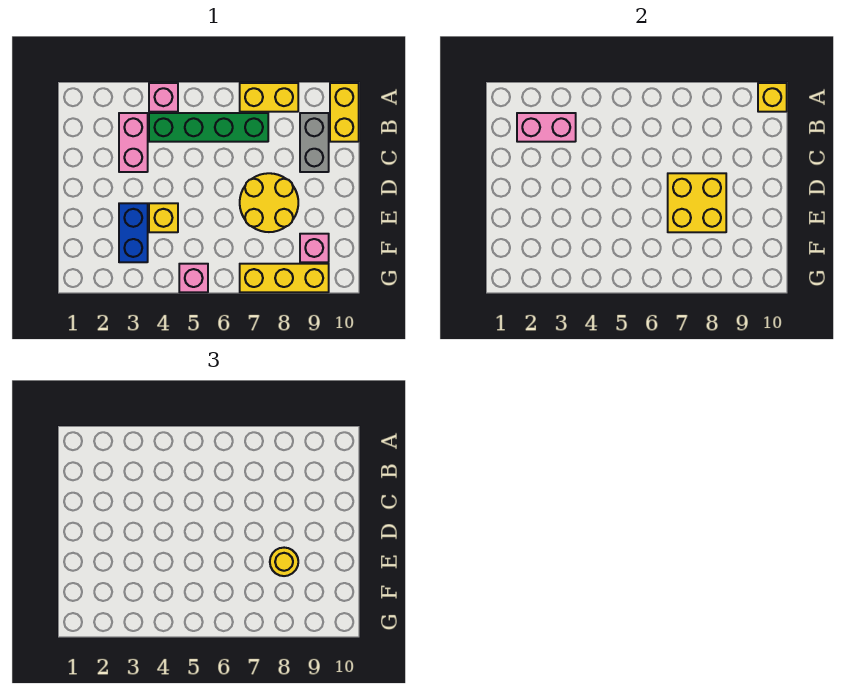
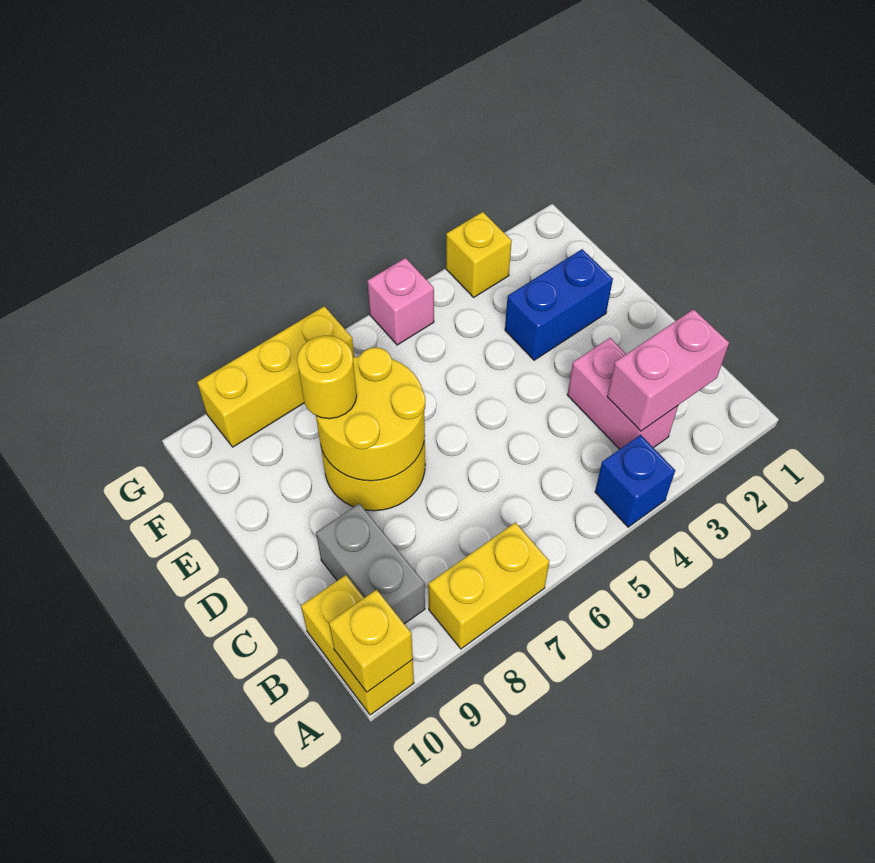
pink 1x1 brick [149,83,178,112] -> blue 1x1 brick [595,435,675,527]
green 1x4 brick [149,113,268,142] -> none
yellow 2x2 brick [668,173,726,232] -> yellow 2x2 round brick [316,347,425,481]
blue 1x2 brick [119,203,148,262] -> blue 1x2 brick turned to [505,249,613,360]
yellow 1x1 brick [149,203,178,232] -> yellow 1x1 brick moved to [446,212,512,297]
pink 1x1 brick [300,234,329,262] -> none

